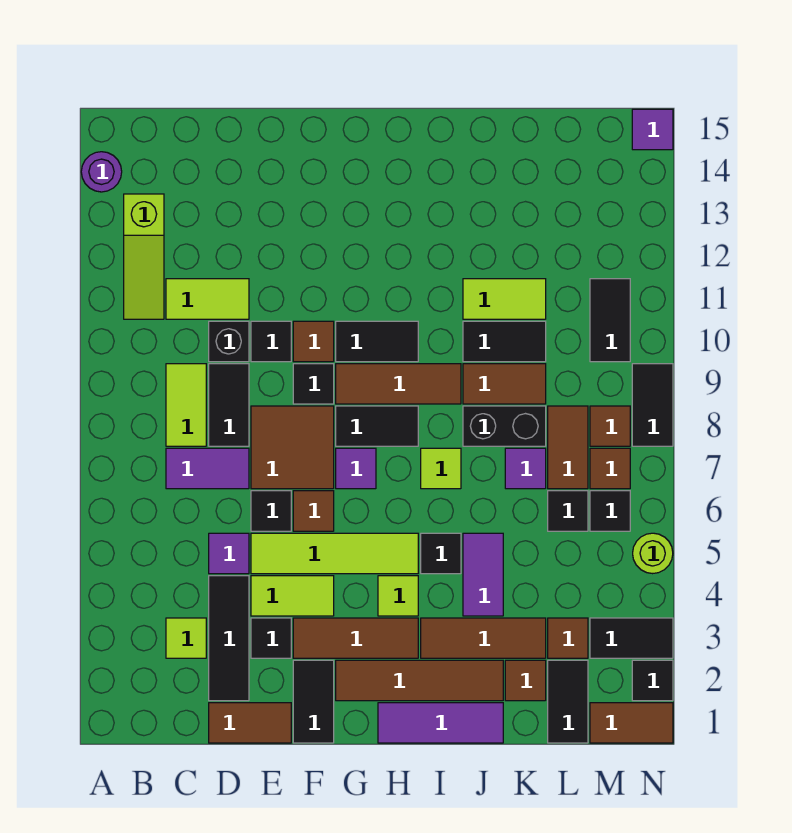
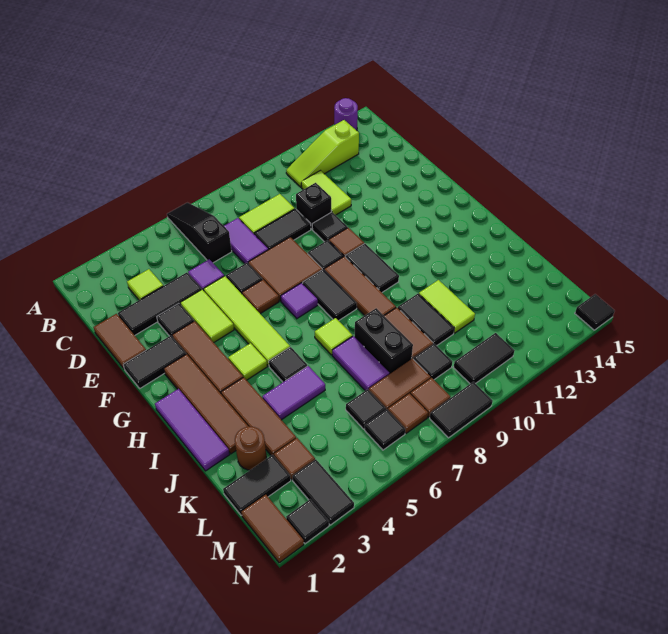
none -> black 1x3 slope [167,203,232,263]
brown 1x1 tile [505,660,546,701] -> brown 1x1 round brick [235,427,266,470]
purple 1x1 tile [505,448,546,489] -> purple 1x2 tile [332,336,389,391]
none -> black 1x1 tile [413,344,452,380]
lime 1x1 round brick [633,533,673,574] -> none
purple 1x1 tile [632,109,673,150] -> black 1x1 tile [575,294,615,330]

